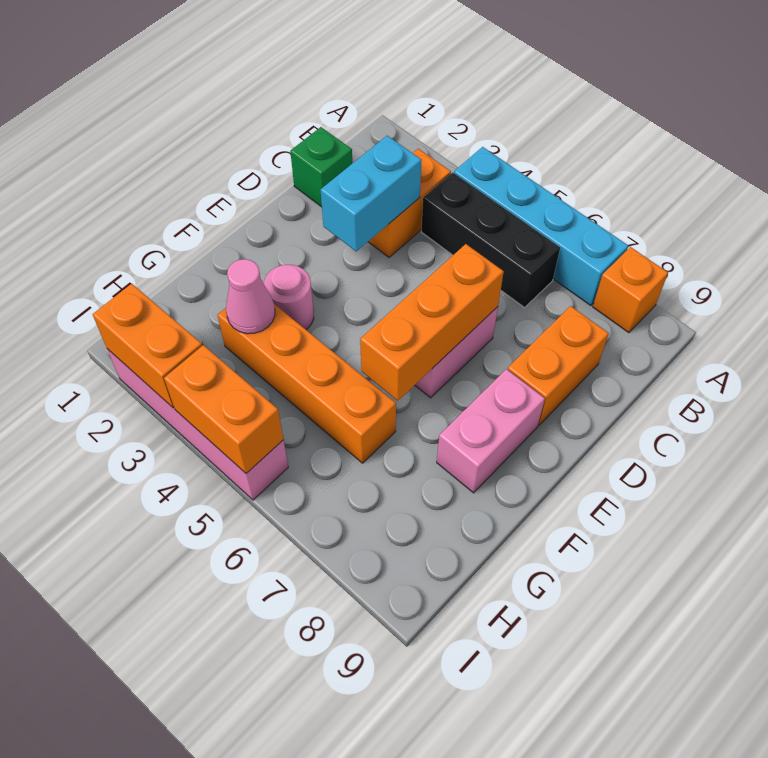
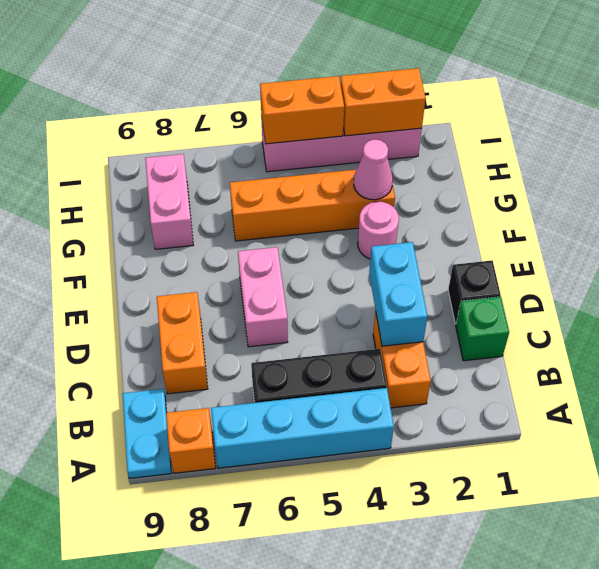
none -> cyan 1x2 plate [122,389,171,478]
none -> black 1x1 brick [448,261,501,324]
orange 1x3 brick [360,244,504,401] -> none
pink 1x2 brick [437,369,545,493] -> pink 1x2 brick moved to [145,154,193,249]

